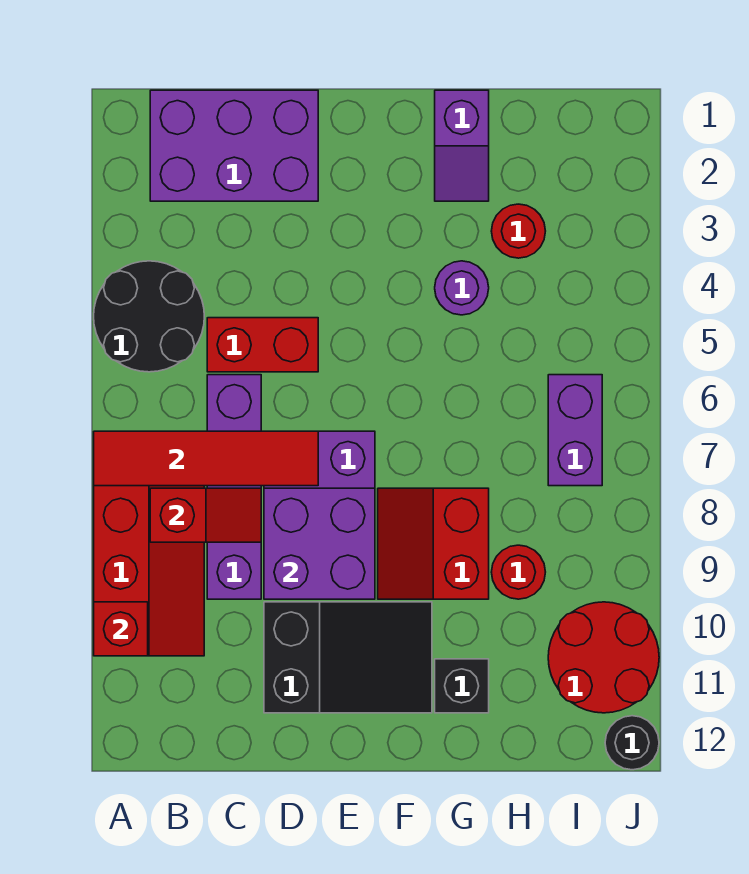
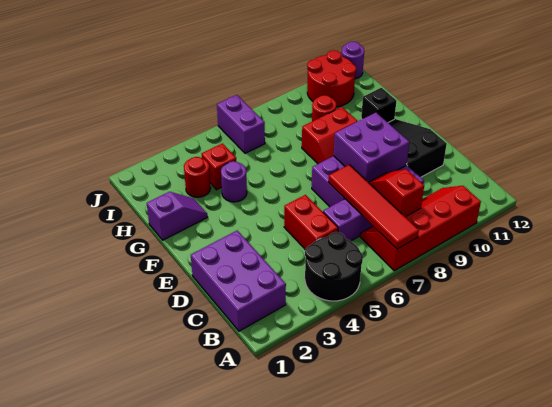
red 1x1 brick [94,602,148,656] -> red 1x1 brick moved to [201,143,236,190]
purple 1x2 brick [548,375,602,486] -> purple 1x2 brick turned to [217,95,265,153]
black 1x1 round brick [605,716,659,770] -> purple 1x1 round brick [341,42,364,79]

